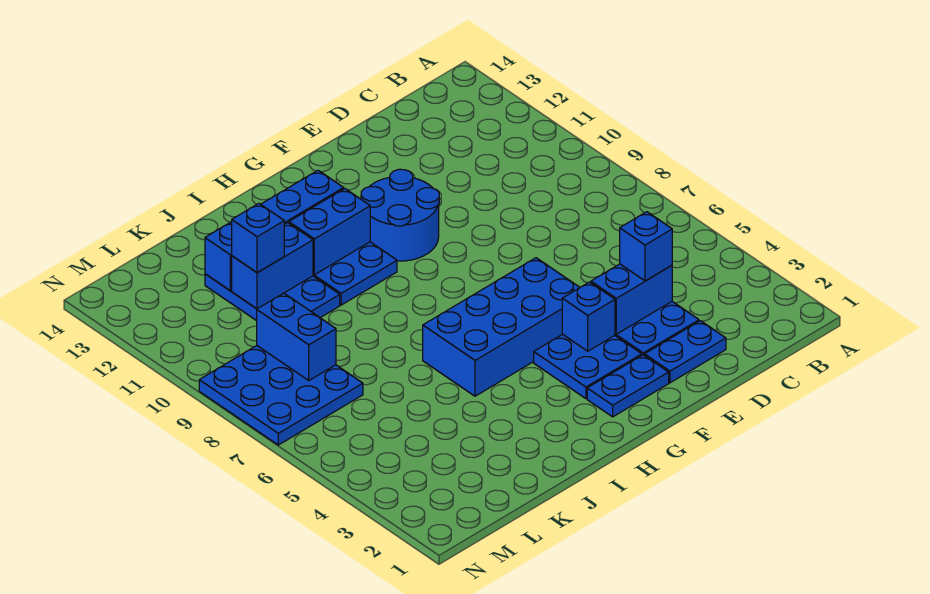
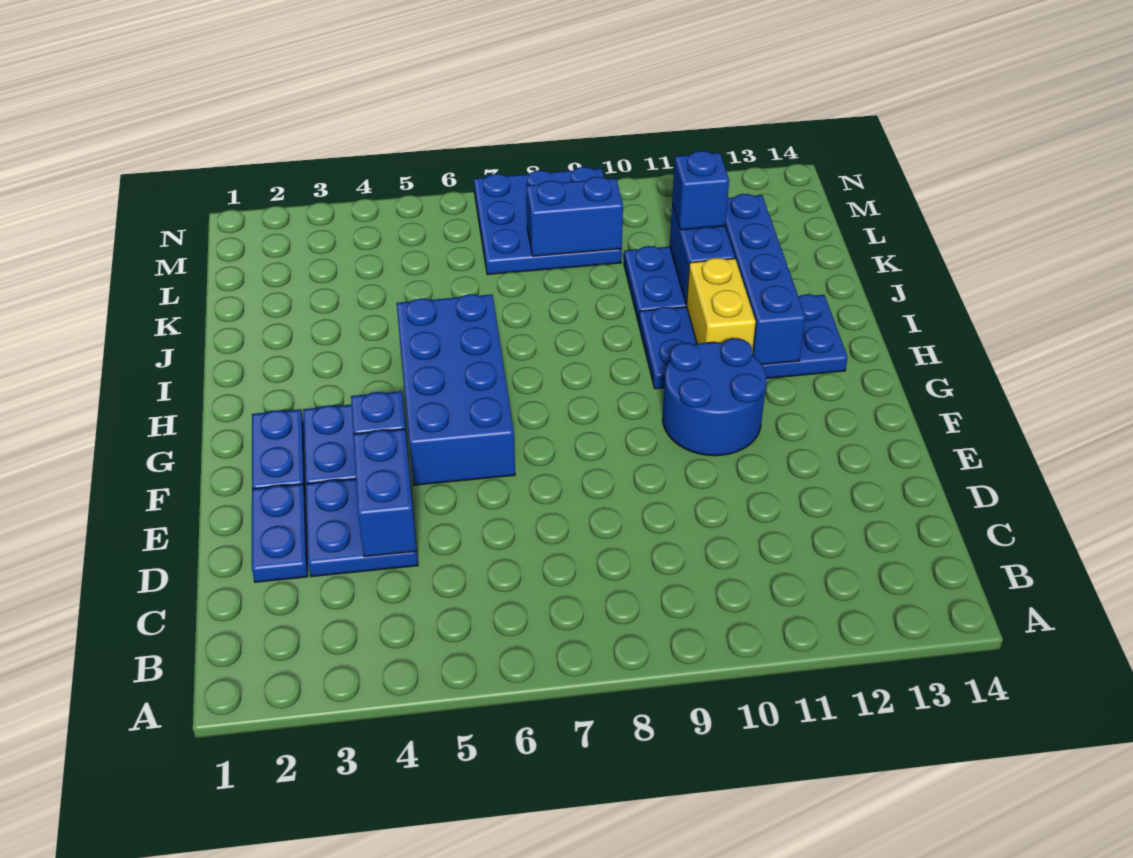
blue 1x1 brick [620,212,672,281] -> none
blue 1x2 brick [289,189,370,275] -> yellow 1x2 brick [687,258,756,351]

